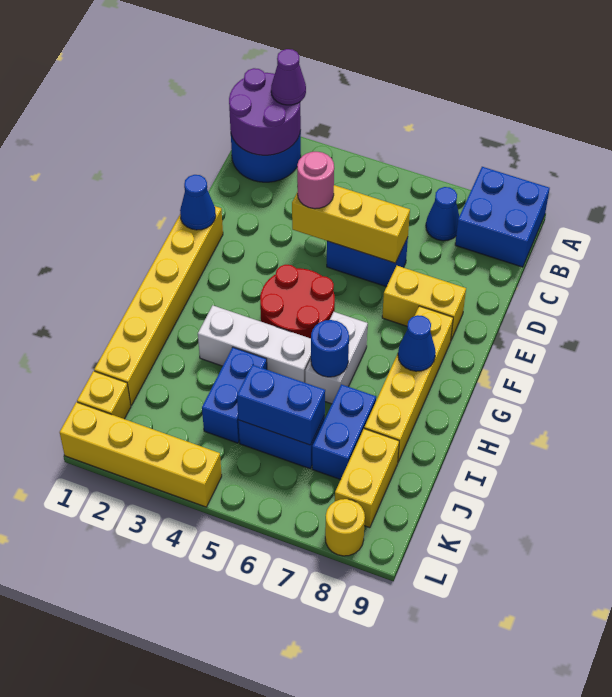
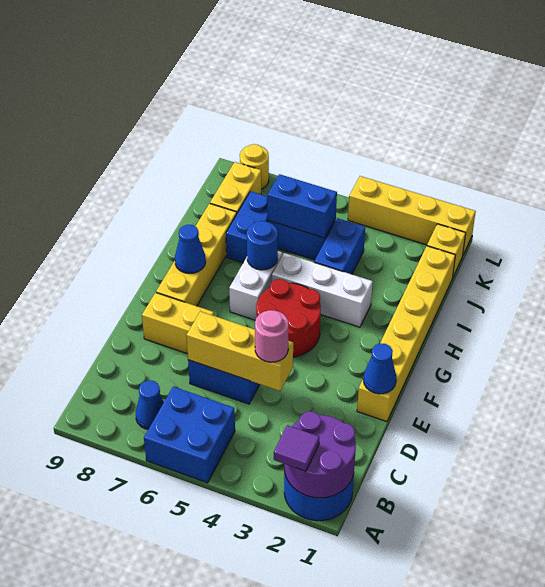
purple 1x1 cone [271,49,306,105] -> purple 1x1 tile [274,425,319,471]
blue 2x2 brick [455,167,550,267] -> blue 2x2 brick moved to [144,387,235,483]

